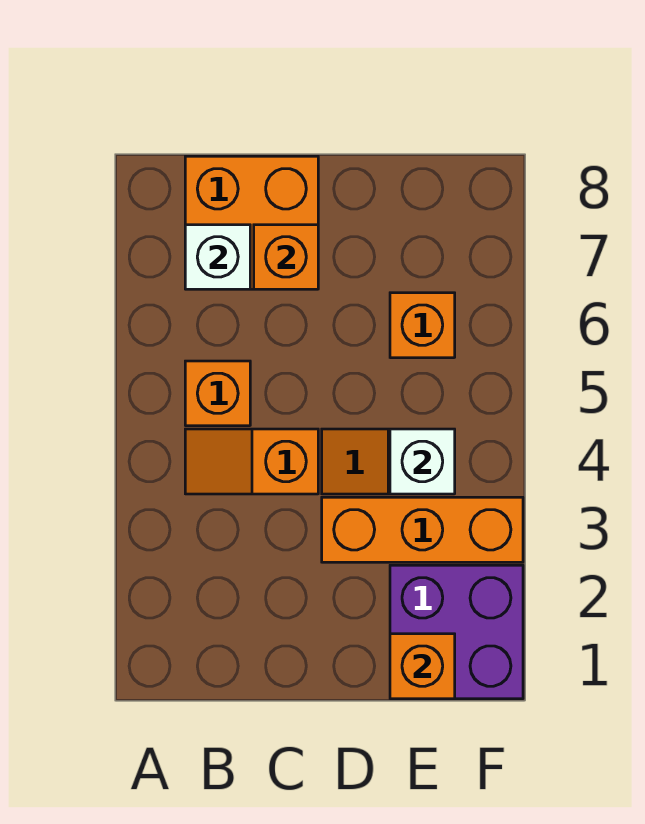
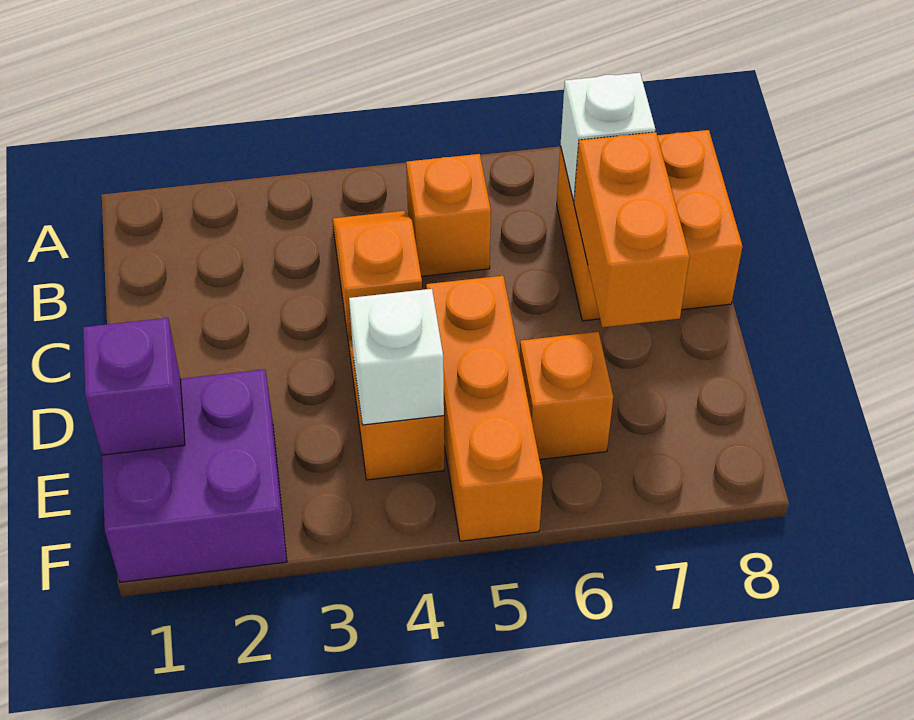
orange 1x1 brick [254,225,318,289] -> orange 1x2 brick [574,132,690,327]
orange 1x3 brick [322,497,523,562] -> orange 1x3 brick moved to [426,276,543,541]
orange 1x1 brick [390,634,455,699] -> purple 1x1 brick [83,318,185,455]

